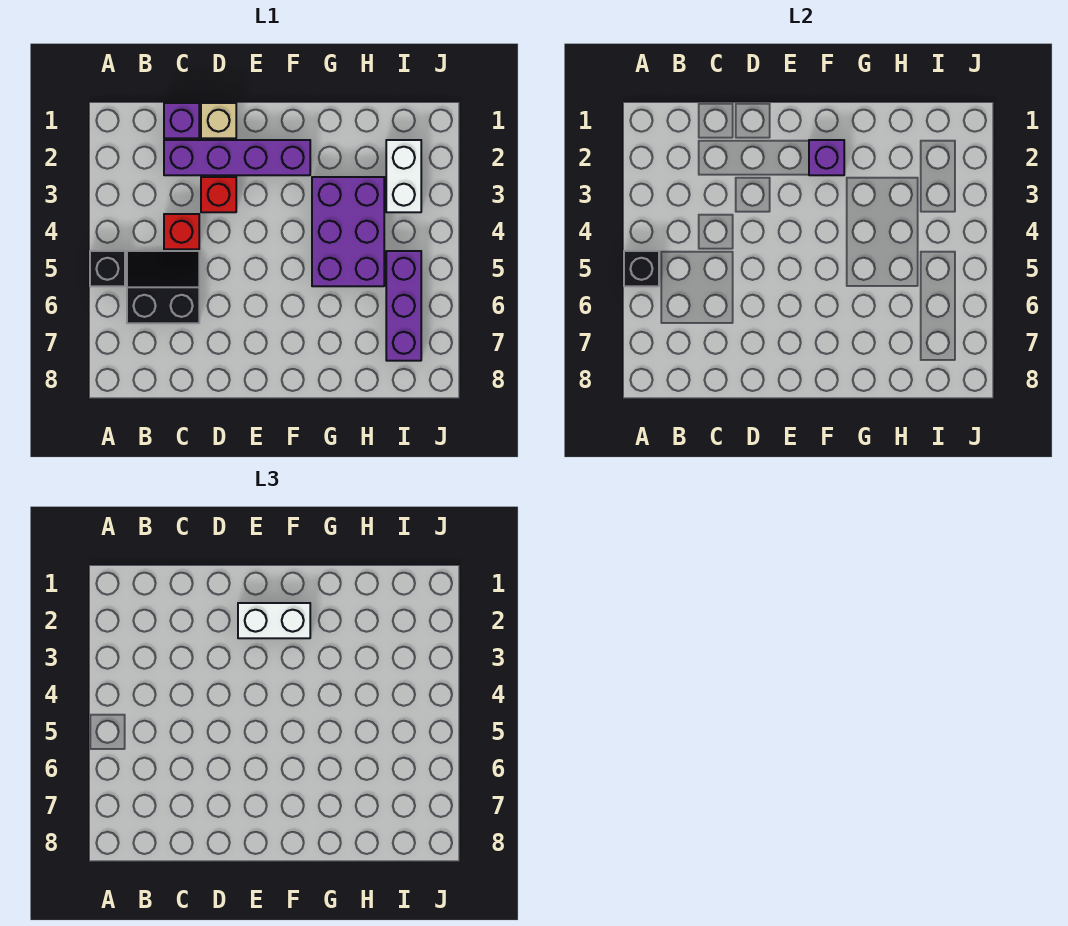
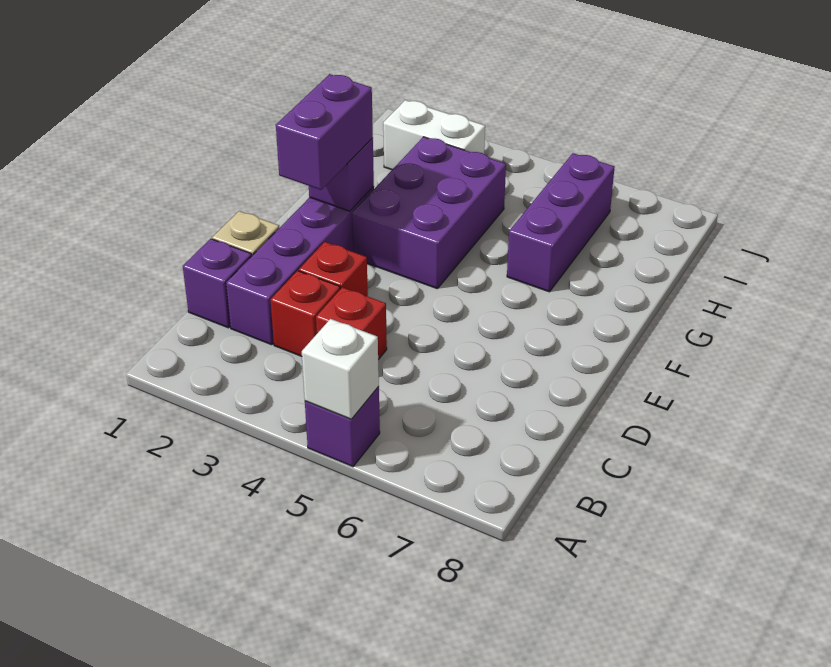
black 1x1 brick [90,251,125,286] -> purple 1x1 brick [305,386,380,467]
black 1x1 brick [624,251,659,286] -> white 1x1 brick [302,319,379,419]
black 2x2 slope [127,251,199,323] -> none
none -> red 1x1 brick [270,271,340,356]
white 1x2 brick [238,603,310,638] -> purple 1x2 brick [276,74,373,190]
purple 2x3 brick [312,177,384,286] -> purple 2x3 brick turned to [352,137,506,289]
purple 1x3 brick [386,251,421,361] -> purple 1x3 brick turned to [507,153,615,292]

